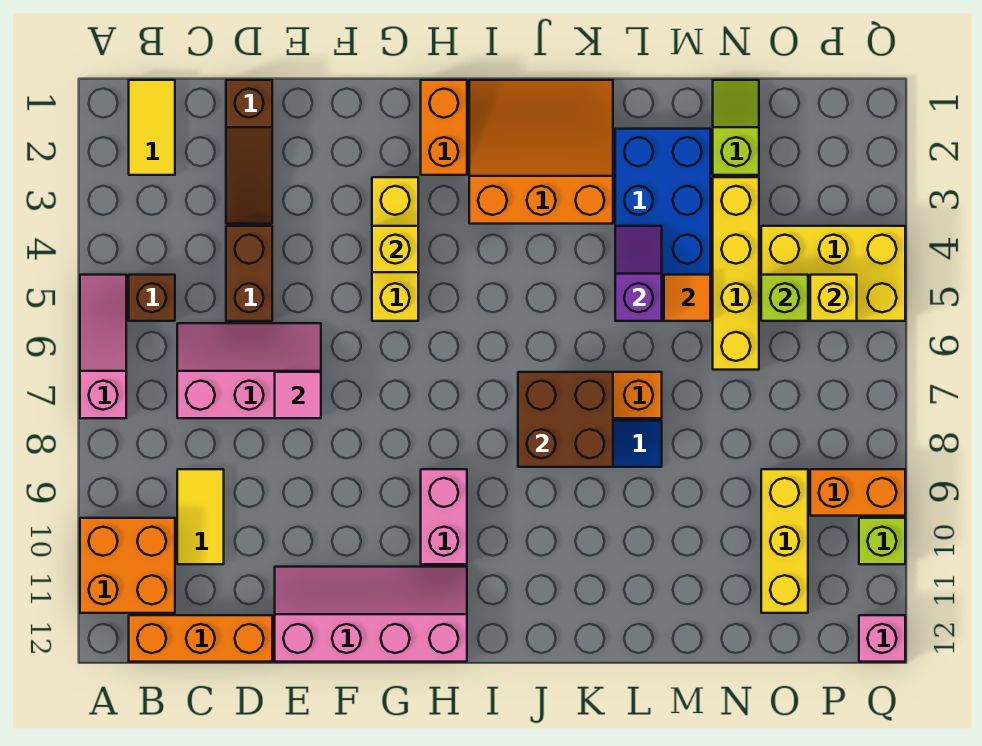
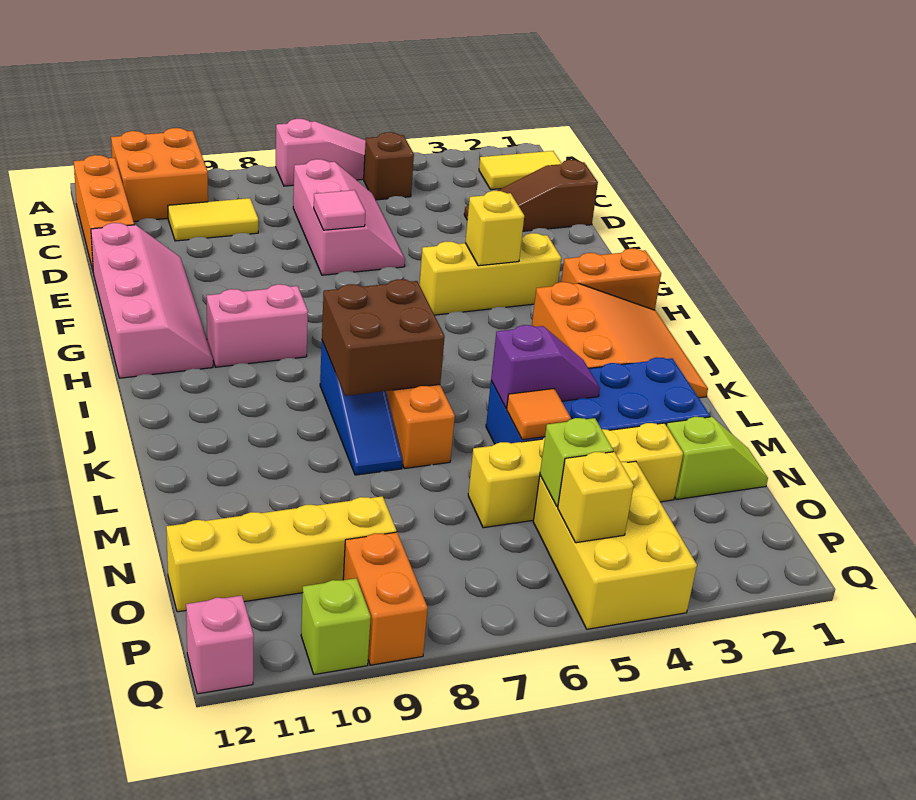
brown 1x2 brick [226,226,272,321] -> none
yellow 1x3 brick [761,469,808,613] -> yellow 1x4 brick [166,496,397,612]

